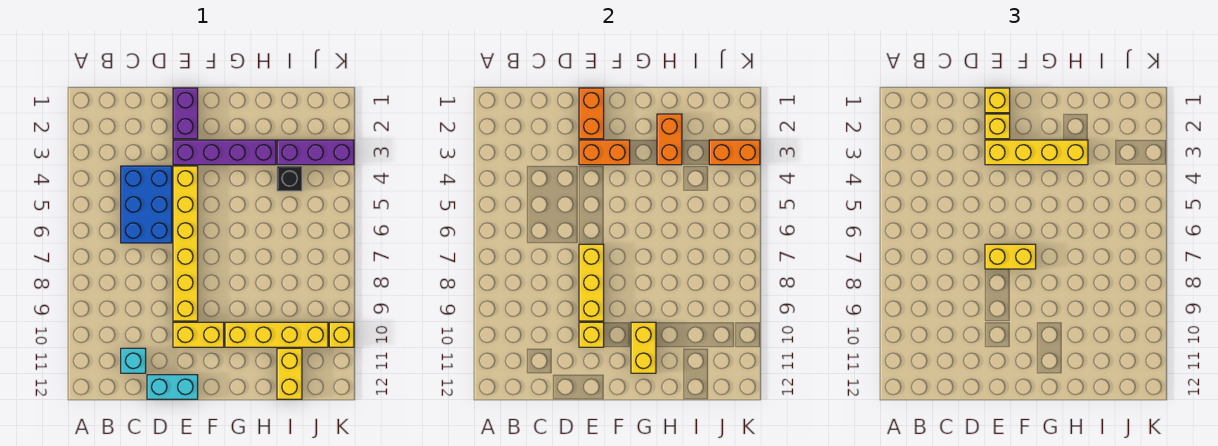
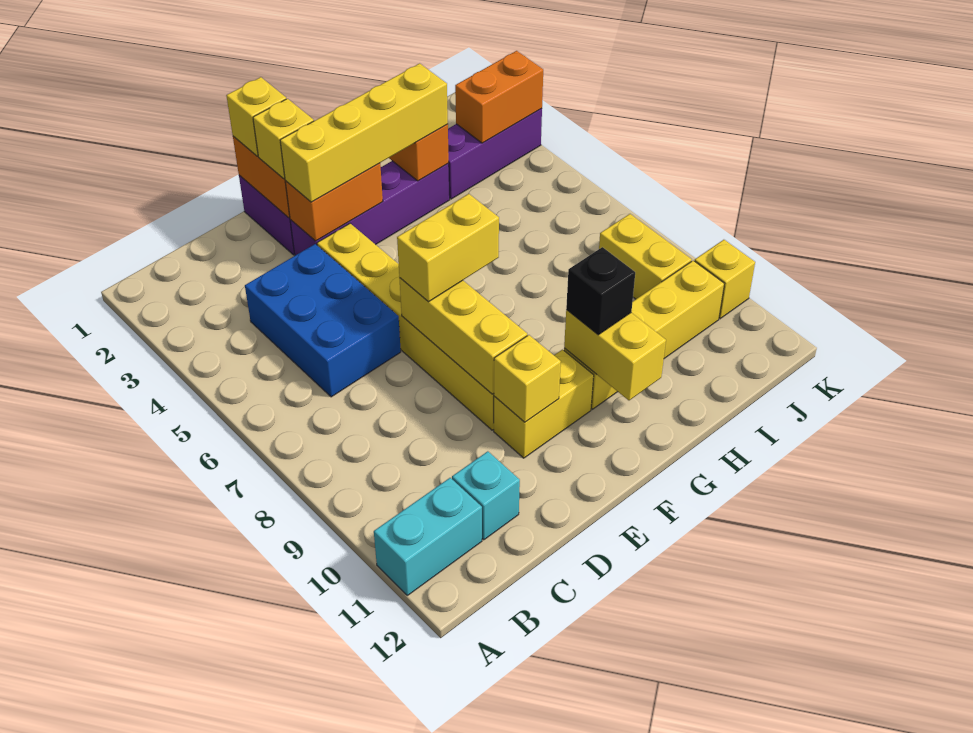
cyan 1x2 brick [147,375,198,399] -> cyan 1x2 brick moved to [374,478,482,595]
black 1x1 brick [277,166,302,191] -> black 1x1 brick moved to [566,247,635,335]
yellow 1x2 brick [277,348,302,399] -> yellow 1x2 brick moved to [599,214,692,299]

